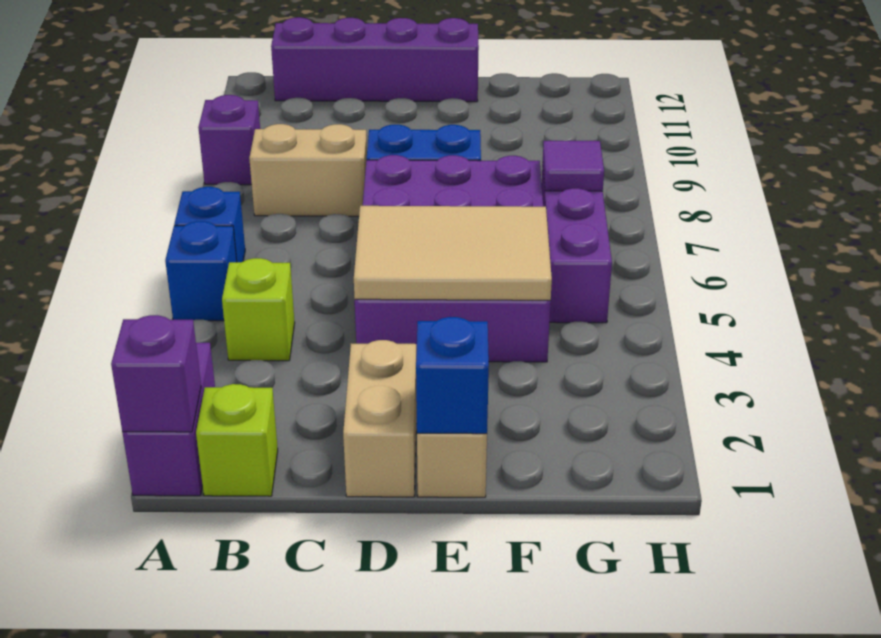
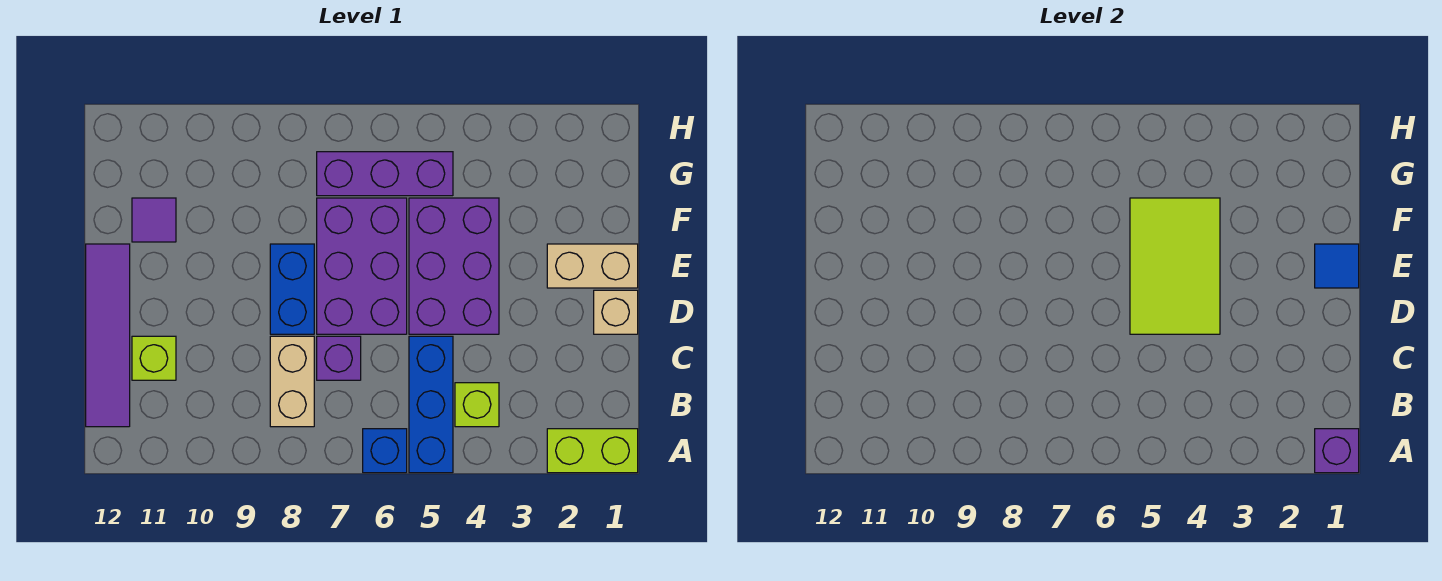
purple 1x2 brick [122,343,215,496] -> lime 1x2 brick [547,429,638,473]
blue 1x1 brick [165,221,237,321] -> blue 1x3 brick [409,336,453,473]
purple 1x1 brick [198,95,260,185] -> purple 1x1 brick moved to [317,336,361,380]
lime 1x1 brick [196,384,278,496] -> lime 1x1 brick moved to [132,336,176,380]
purple 1x4 brick [271,17,479,102] -> purple 1x4 tile [86,244,130,427]
tan 1x2 brick [343,340,417,497] -> tan 1x1 brick [594,290,638,334]
tan 2x3 tile [354,206,552,300] -> lime 2x3 tile [1130,198,1220,334]
blue 1x1 brick [416,317,489,434] -> blue 1x1 tile [1315,244,1359,288]
purple 1x1 tile [543,141,604,191] -> purple 1x1 tile moved to [132,198,176,242]

